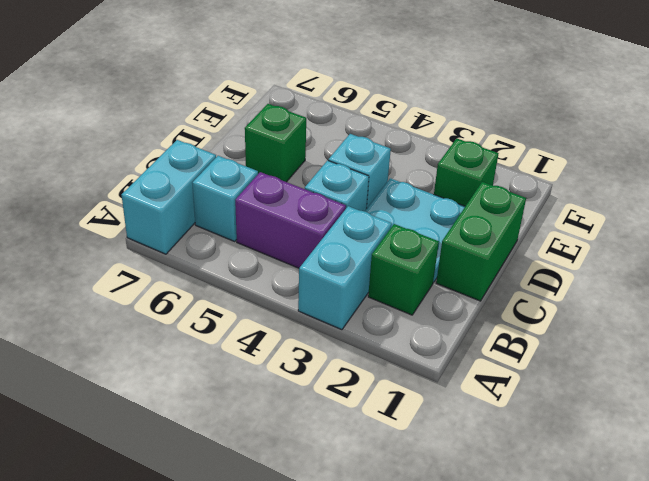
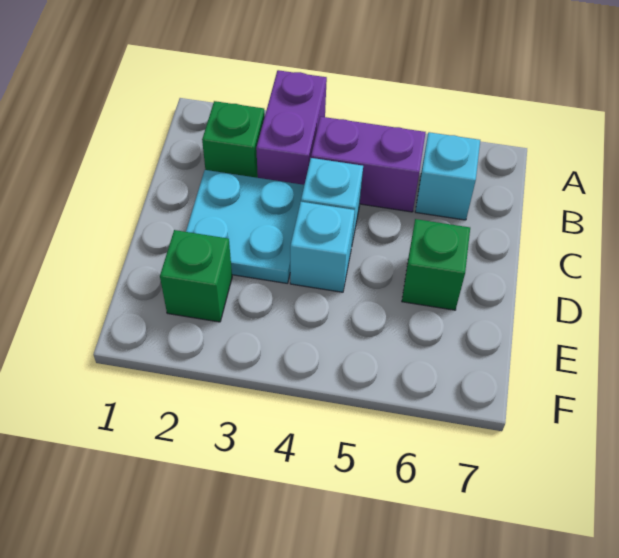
cyan 1x2 brick [298,206,392,330] -> purple 1x2 brick [256,70,327,185]
cyan 1x2 brick [122,140,216,254] -> none
green 1x2 brick [436,182,526,301] -> none

